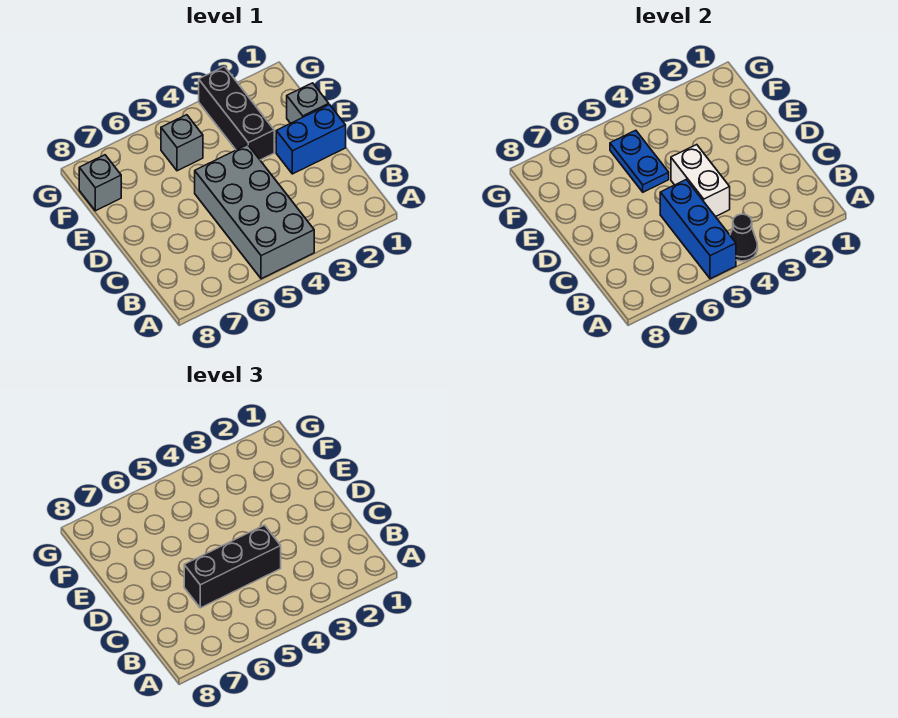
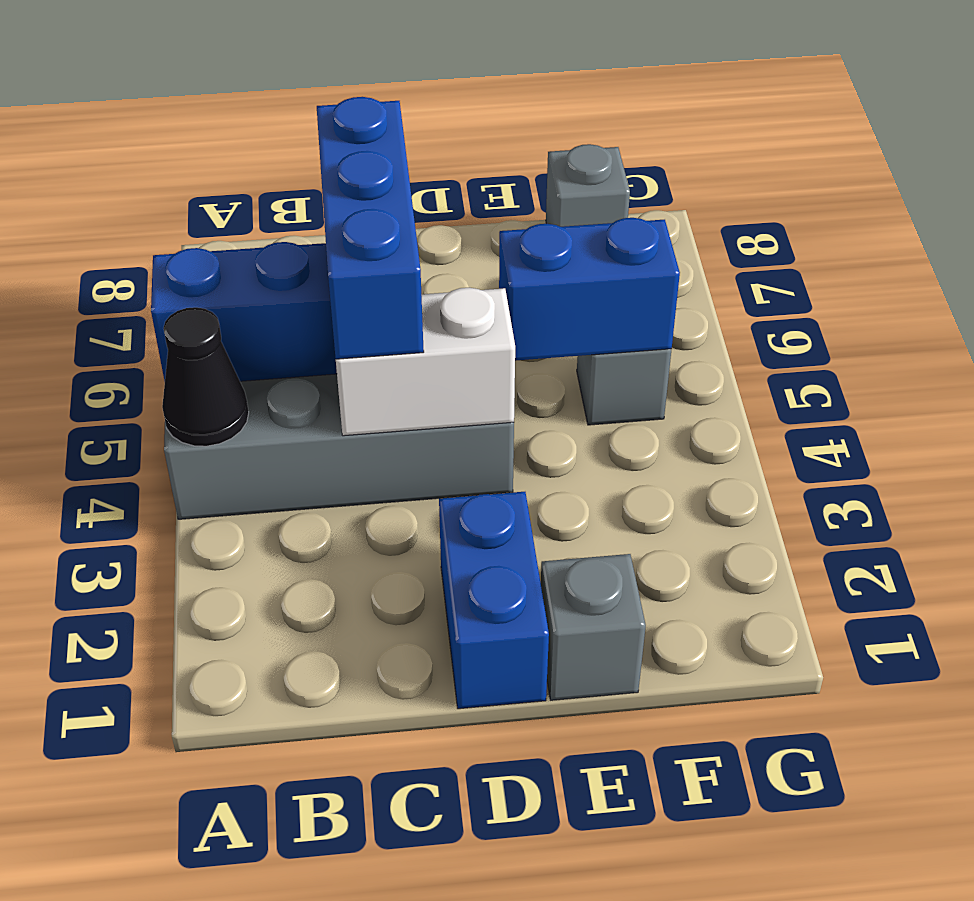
black 1x3 brick [184,525,281,608] -> blue 1x3 brick [317,97,424,359]
black 1x3 brick [199,66,274,160] -> none
blue 1x2 plate [610,130,669,192] -> blue 1x2 brick [499,218,680,361]

